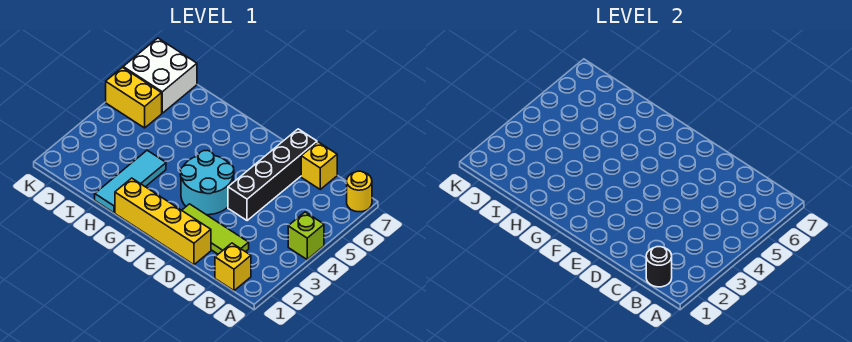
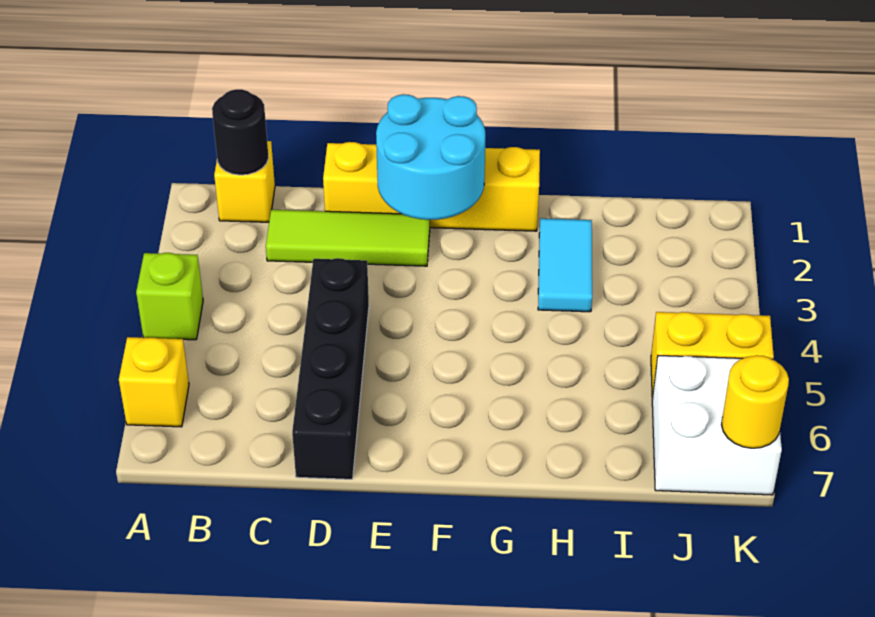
yellow 1x1 round brick [347,171,372,212] -> yellow 1x1 round brick moved to [721,355,789,448]
yellow 1x1 brick [301,142,337,189] -> yellow 1x1 brick moved to [119,337,189,427]
cyan 2x2 round brick [180,150,234,215] -> cyan 2x2 round brick moved to [376,94,485,220]
cyan 1x3 tile [95,150,166,213] -> cyan 1x2 tile [538,218,592,312]

